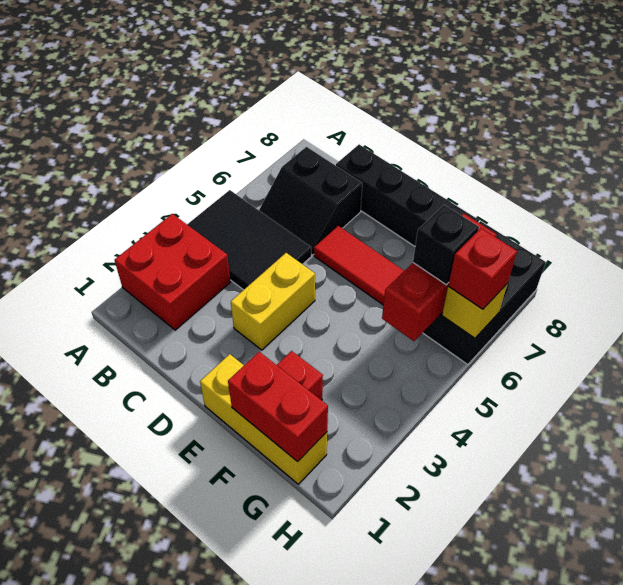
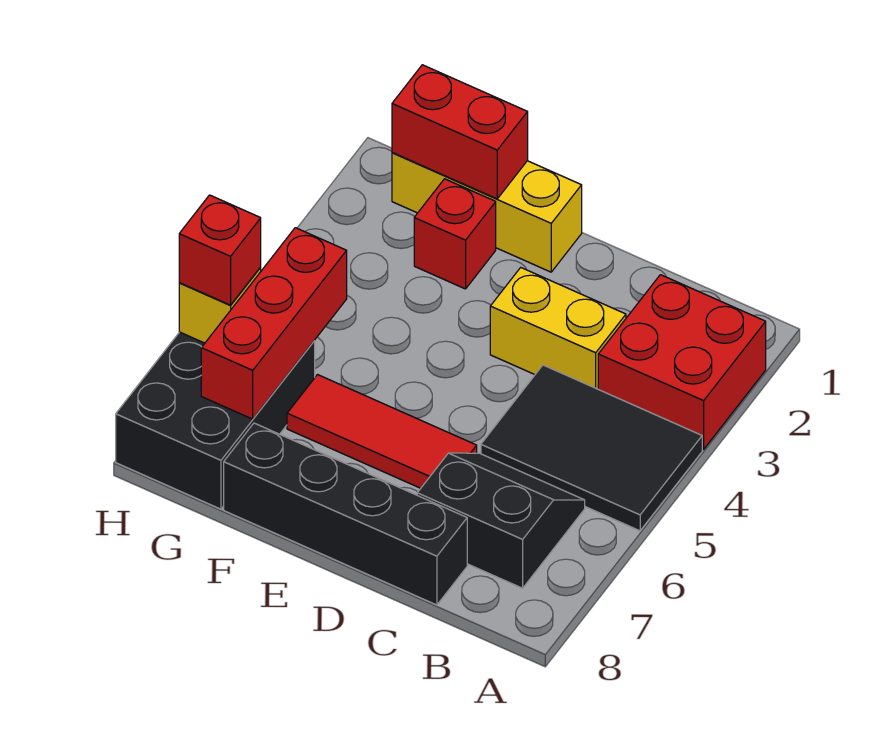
yellow 1x2 brick [231,253,315,350] -> yellow 1x2 brick turned to [490,268,626,389]
black 1x1 brick [413,205,479,285] -> none

